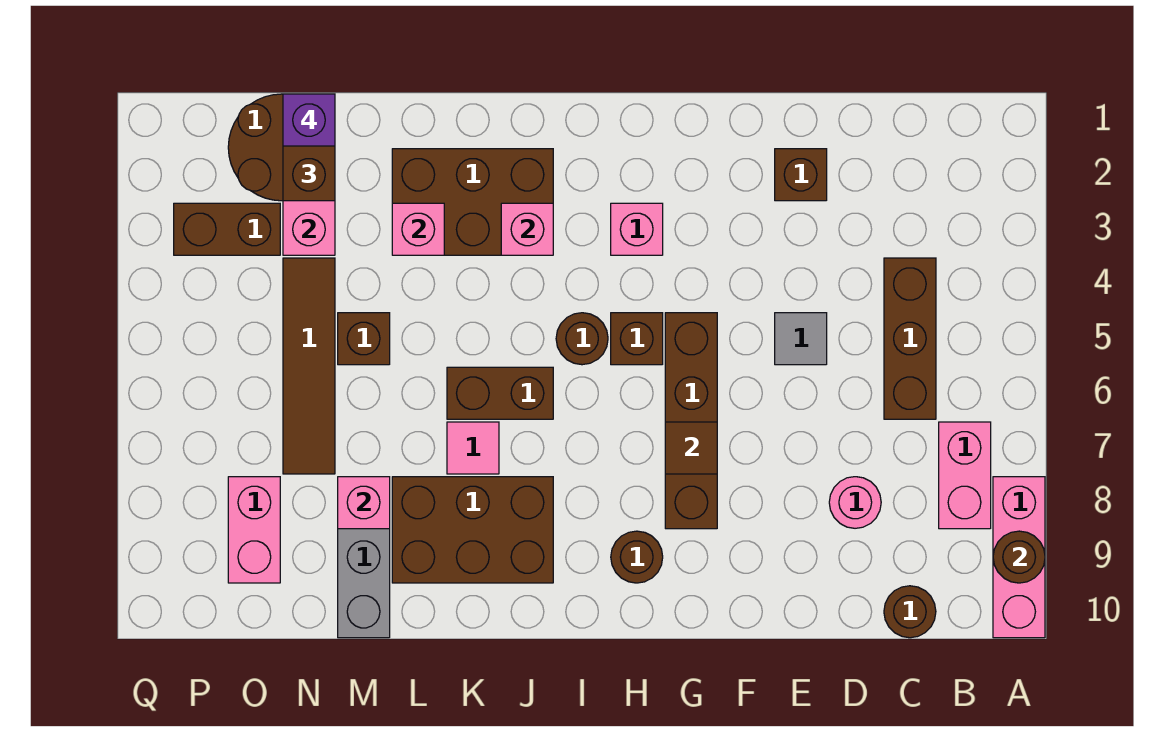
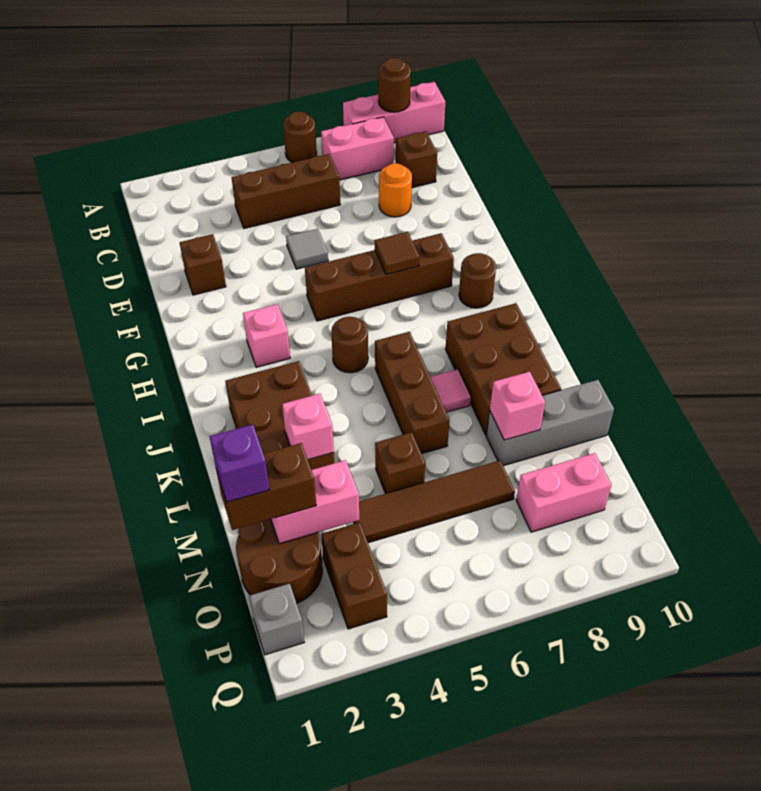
brown 1x1 round brick [884,586,936,638] -> brown 1x1 round brick moved to [283,112,317,163]
pink 1x1 round brick [829,477,881,528] -> orange 1x1 round brick [379,163,412,217]
brown 1x1 brick [611,313,663,365] -> brown 1x1 brick moved to [396,131,437,188]
pink 1x1 brick [501,203,553,255] -> none
brown 1x2 brick [447,367,553,419] -> brown 1x3 brick [375,332,450,454]
none -> grey 1x1 brick [249,583,304,655]

